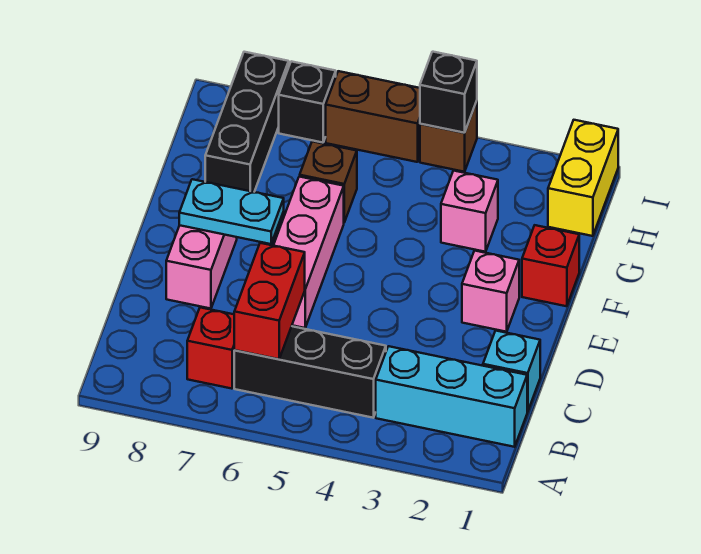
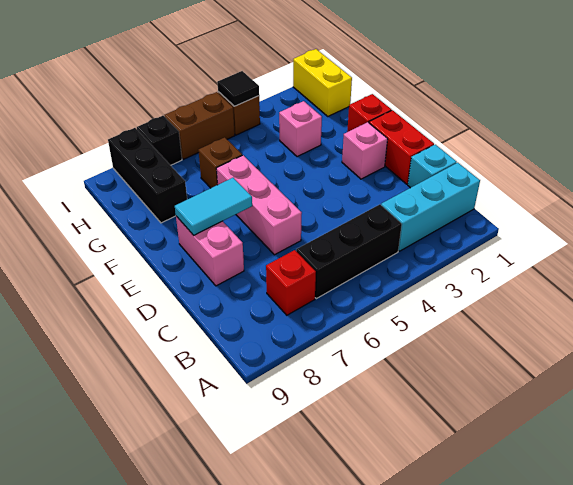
red 1x2 brick [234,243,305,359] -> red 1x2 brick moved to [369,110,434,184]
cyan 1x2 plate [179,179,284,244] -> cyan 1x2 tile [175,178,252,235]
black 1x1 brick [420,52,477,133] -> black 1x1 tile [217,71,259,106]

